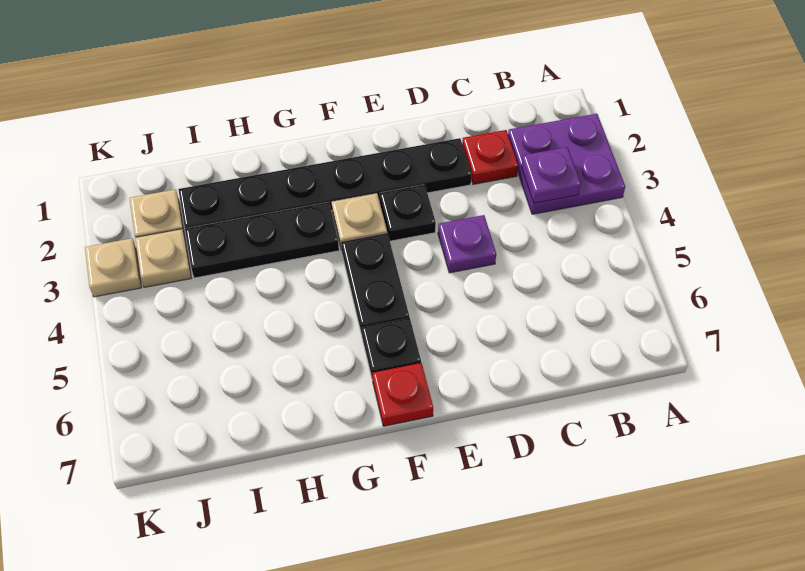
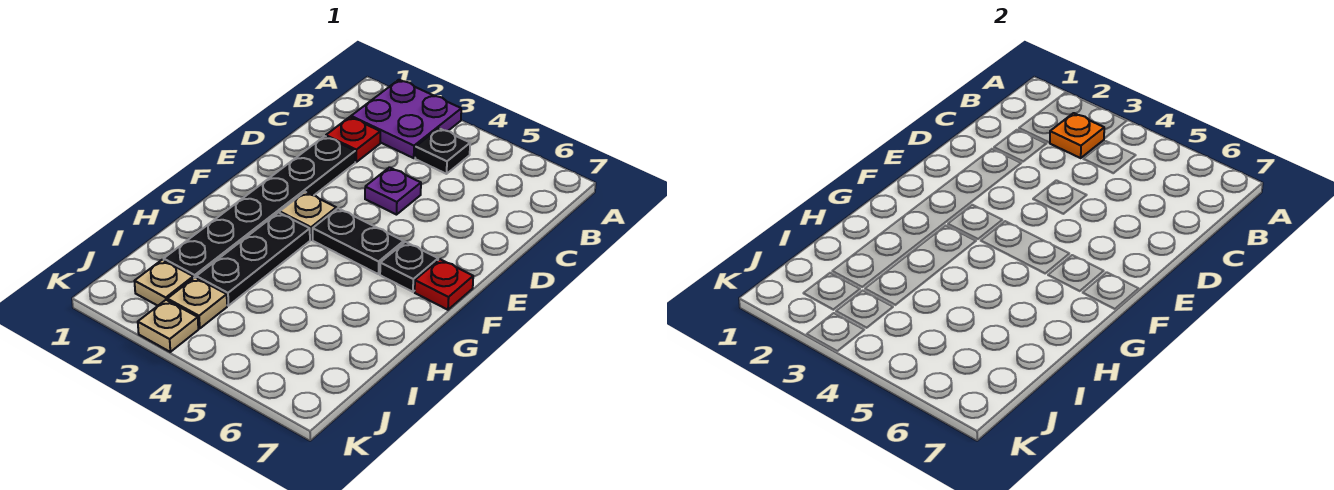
purple 1x1 plate [521,147,581,203] -> orange 1x1 plate [1050,113,1104,158]
black 1x1 plate [379,185,436,241] -> black 1x1 plate moved to [415,128,470,174]

